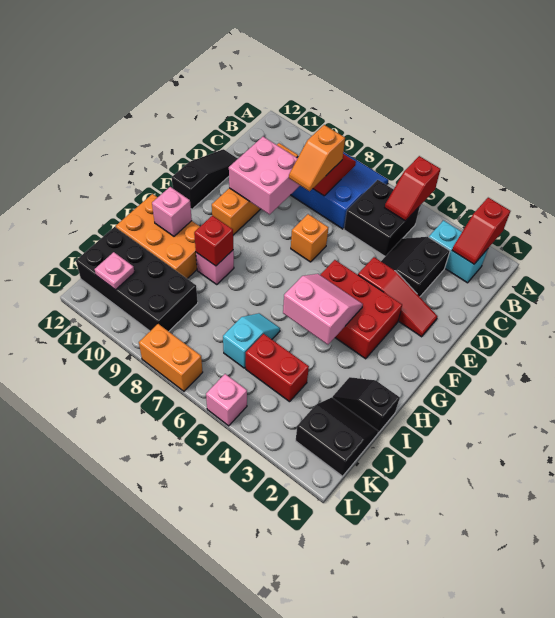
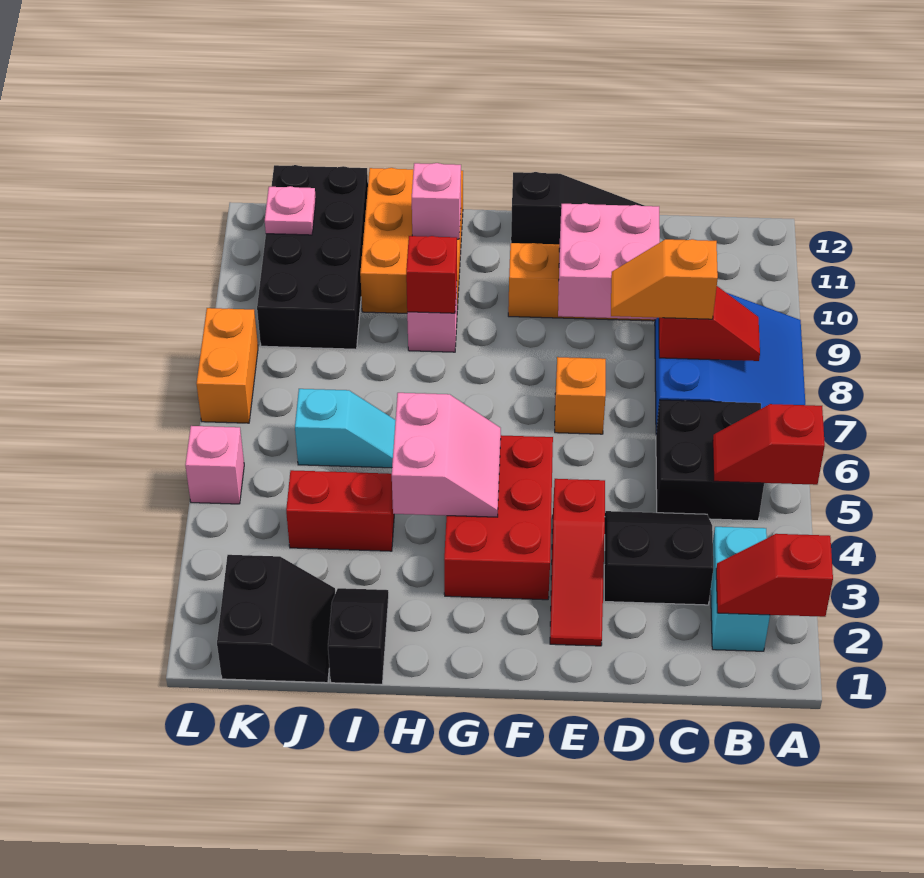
red 1x2 brick [246,334,309,402] -> red 1x2 brick turned to [286,470,394,551]

